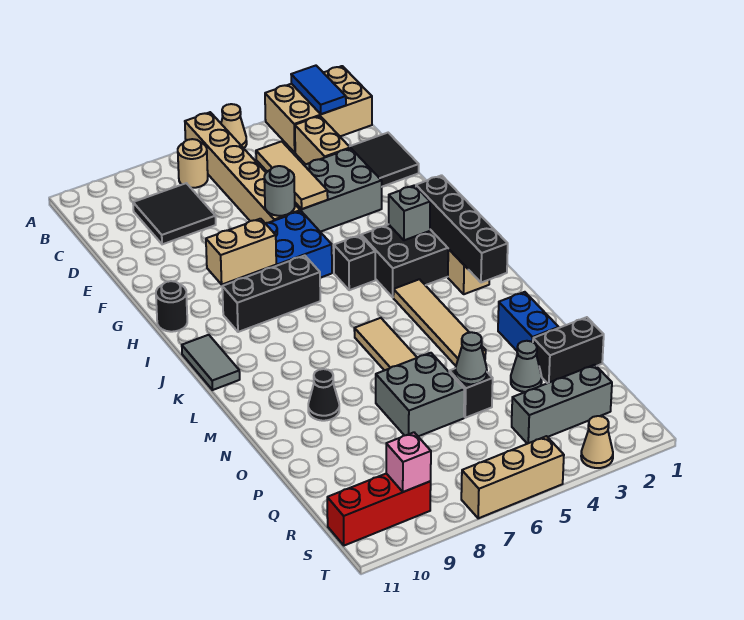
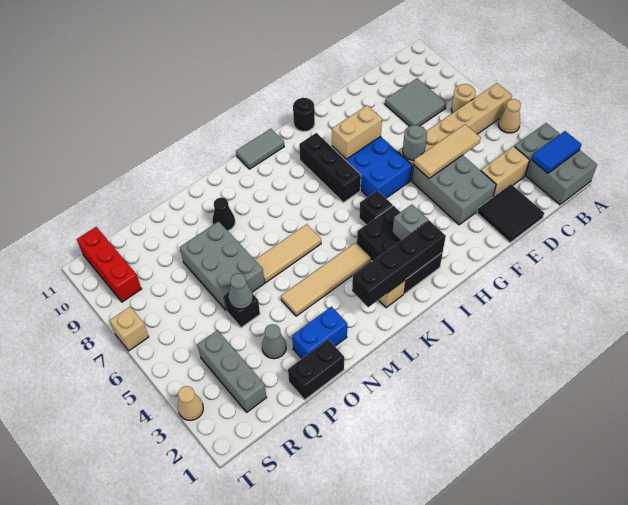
tan 2x3 brick [265,66,372,152] -> grey 2x3 brick [514,123,597,205]
black 2x2 tile [133,183,216,244] -> grey 2x2 tile [385,78,446,126]
tan 1x2 brick [206,219,276,284] -> tan 1x2 brick turned to [332,105,382,159]
grey 2x2 brick [376,353,464,436] -> grey 2x3 brick [180,221,264,310]
black 1x2 brick [533,317,604,383] -> black 1x2 brick turned to [288,339,344,400]
pink 1x1 brick [386,432,431,492] -> none
tan 1x3 brick [461,436,564,518] -> tan 1x1 brick [110,307,149,351]

